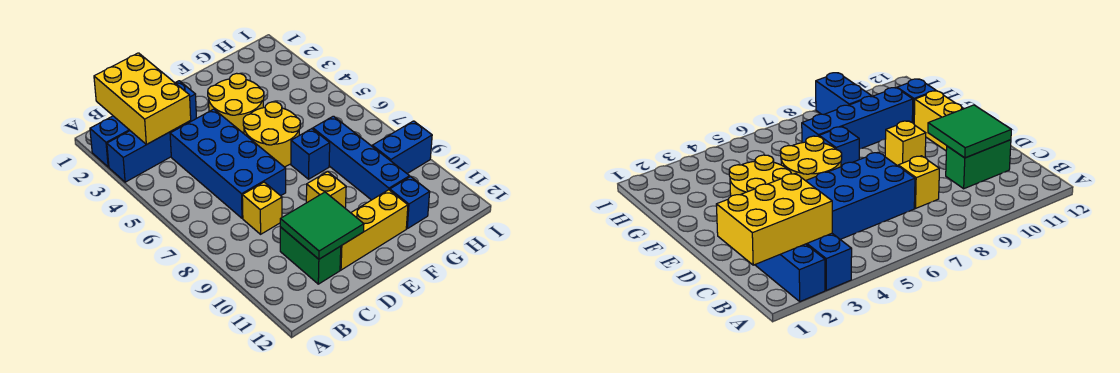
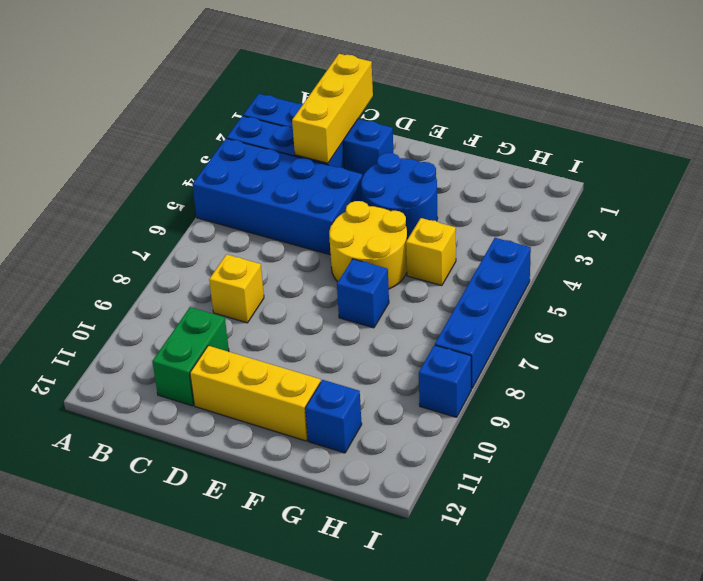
yellow 2x3 brick [94,53,191,144] -> yellow 1x3 brick [292,54,373,163]
blue 2x4 brick [170,109,286,218] -> blue 2x4 brick turned to [192,138,363,255]
green 2x2 tile [280,192,364,259] -> none
yellow 2x2 round brick [208,73,264,133] -> blue 2x2 round brick [361,153,438,240]
yellow 1x1 brick [306,171,346,208] -> yellow 1x1 brick moved to [406,218,456,286]
blue 1x4 brick [313,116,410,200] -> blue 1x4 brick moved to [435,238,531,388]
blue 1x2 brick [372,121,432,173] -> blue 1x1 brick [419,345,471,417]

